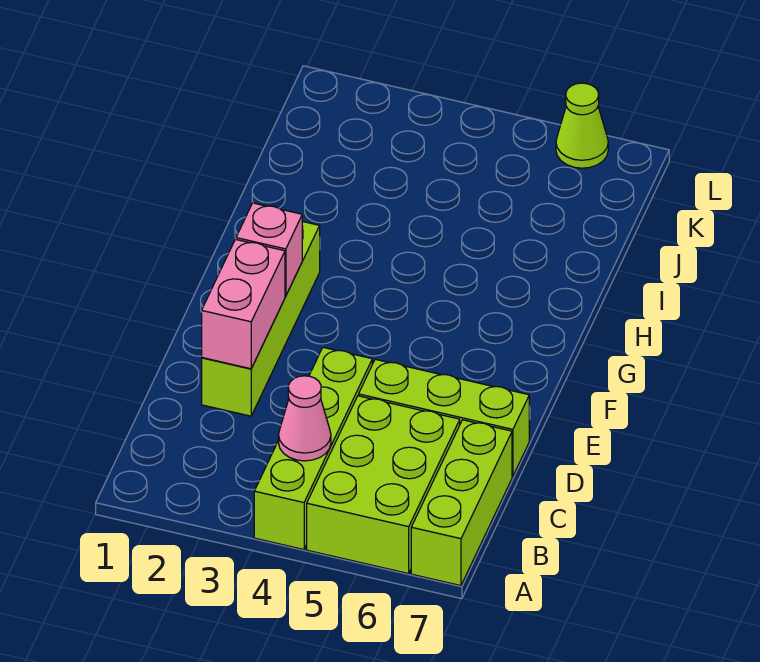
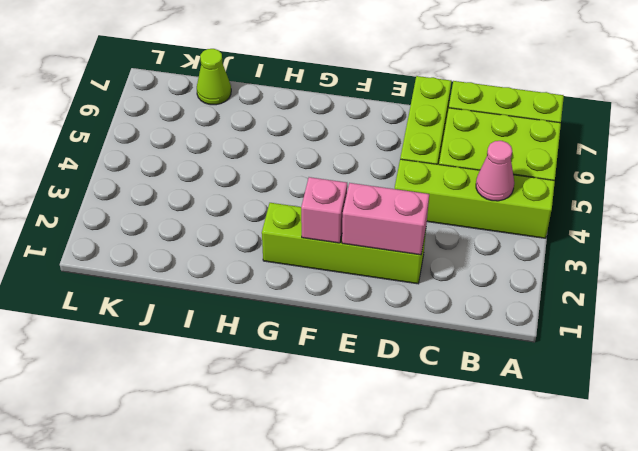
lime 1x1 cone [556,83,608,168] -> lime 1x1 cone moved to [197,49,231,105]

